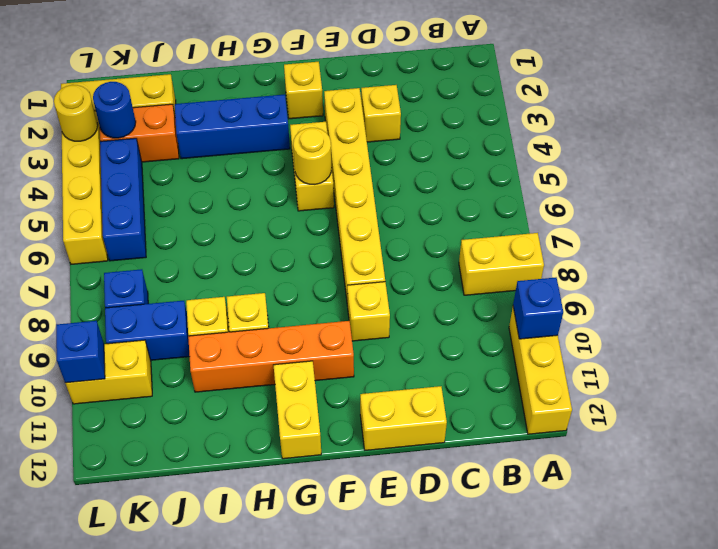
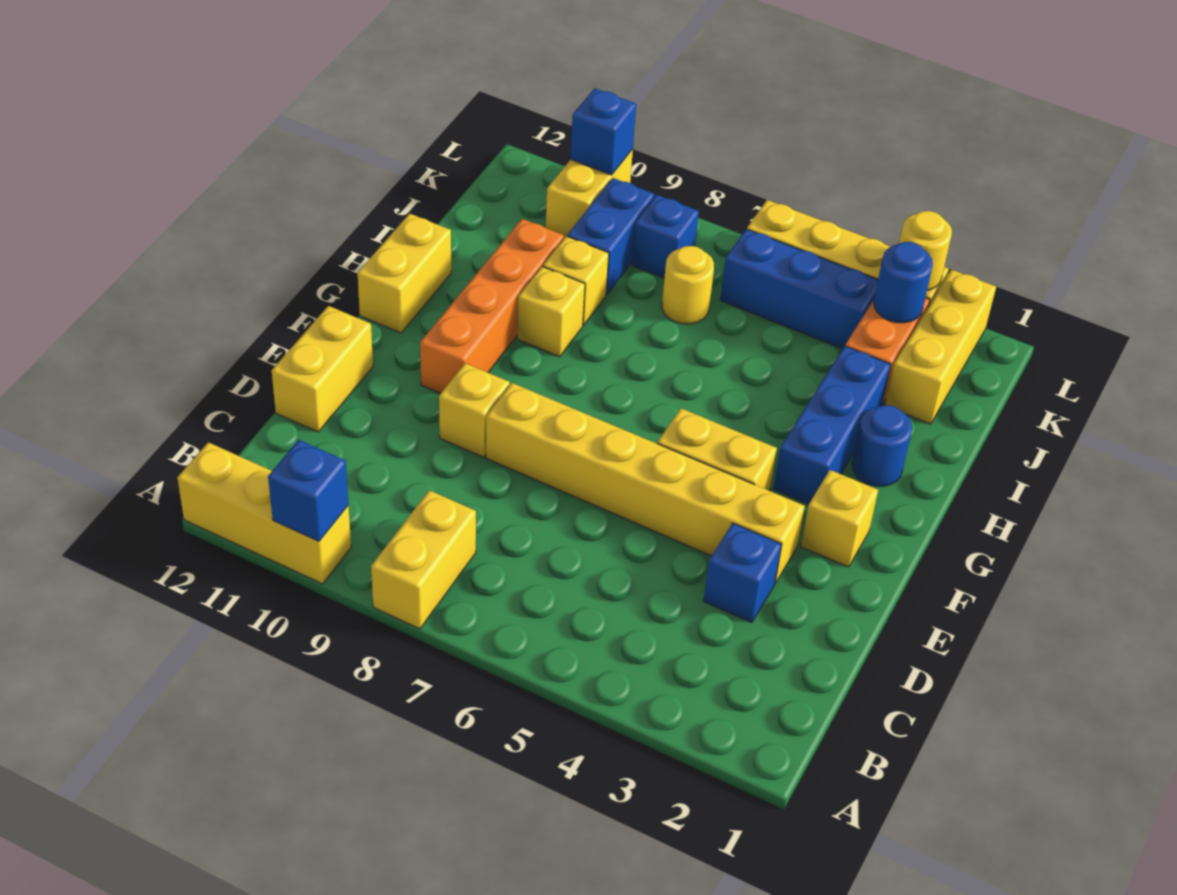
yellow 1x1 brick [361,85,401,142] -> blue 1x1 brick [704,523,782,623]
yellow 1x1 round brick [293,128,332,185] -> yellow 1x1 round brick moved to [662,246,714,324]
yellow 1x2 brick [274,361,321,459] -> yellow 1x2 brick turned to [358,214,451,333]
none -> blue 1x1 round brick [852,405,912,486]

